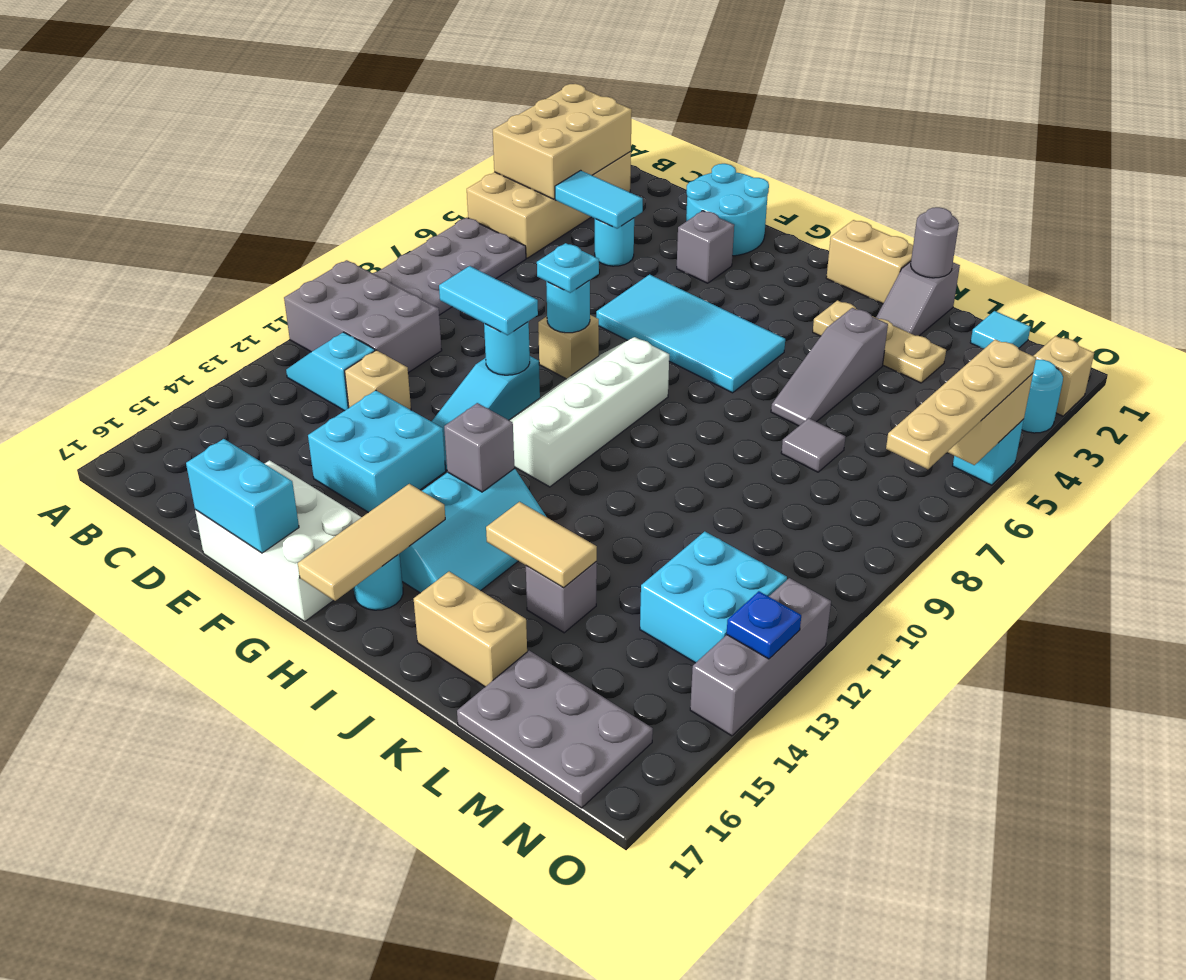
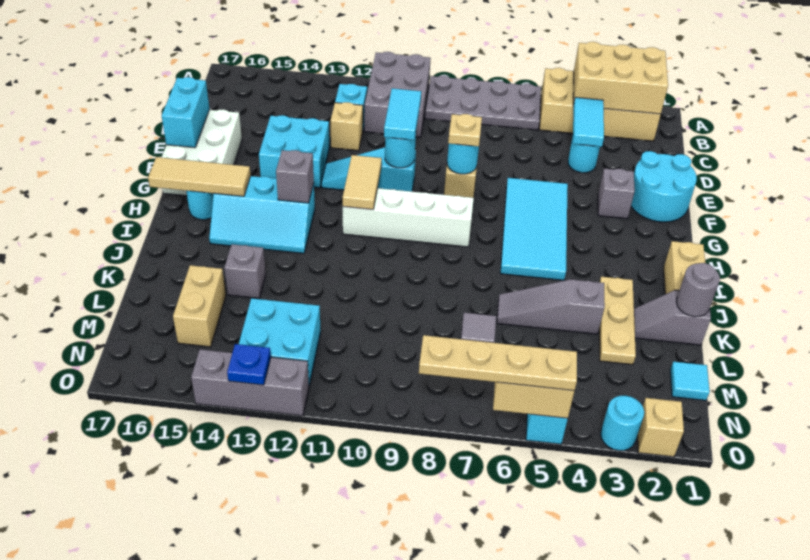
cyan 1x1 plate [537,243,599,293] -> tan 1x1 plate [448,114,482,146]
tan 1x2 tile [486,502,597,588] -> tan 1x2 tile moved to [343,155,382,210]
tan 1x2 brick [414,572,527,687] -> tan 1x2 brick moved to [173,265,226,347]
grey 2x3 plate [457,651,653,808] -> none

